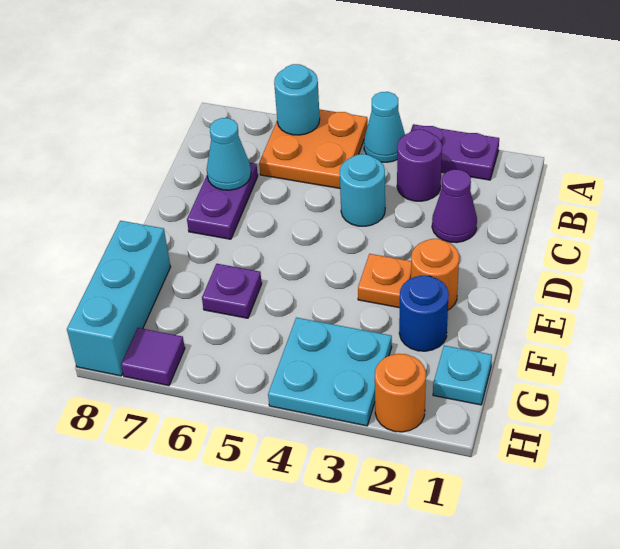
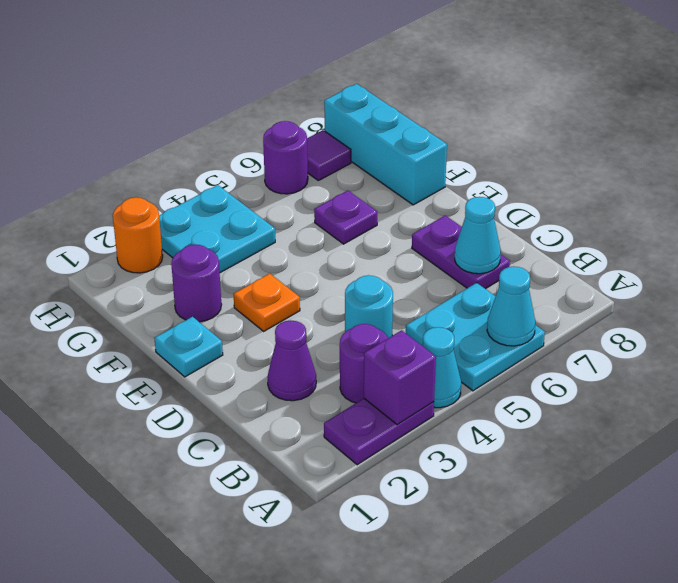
none -> purple 1x1 brick [364,330,436,425]
orange 2x2 plate [259,109,368,188] -> cyan 2x2 plate [406,283,545,391]
cyan 1x1 round brick [274,64,320,135] -> cyan 1x1 cone [487,266,535,346]
orange 1x1 round brick [411,239,459,310] -> none
blue 1x1 round brick [399,276,449,351] -> purple 1x1 round brick [171,244,222,322]
cyan 1x1 plate [433,346,492,405] -> cyan 1x1 plate moved to [154,317,223,377]
none -> purple 1x1 round brick [263,121,308,194]

